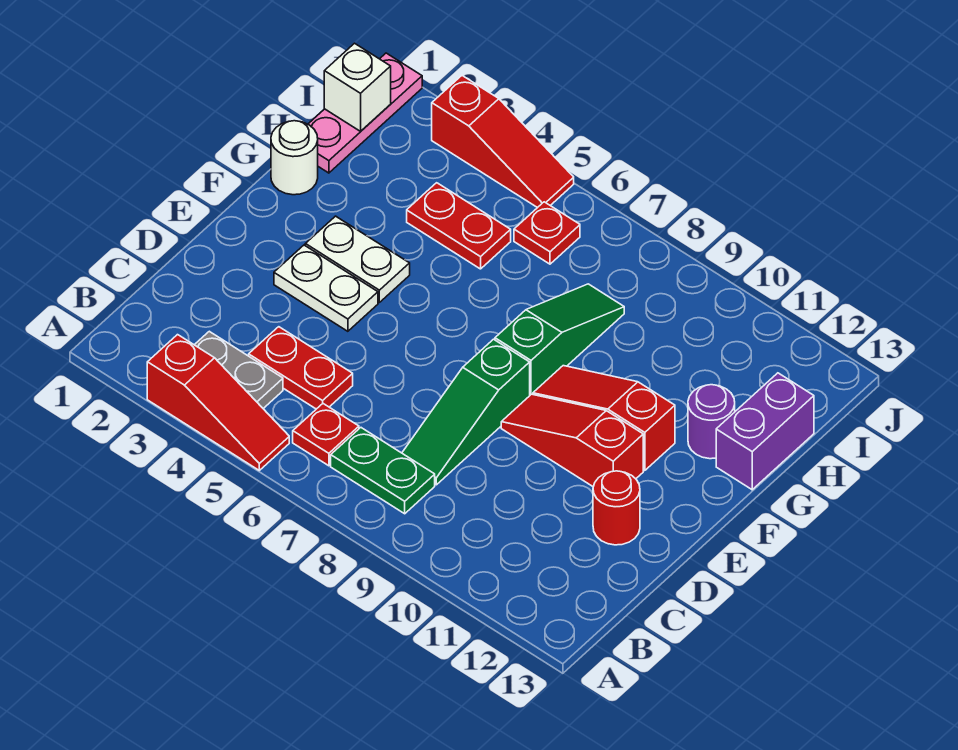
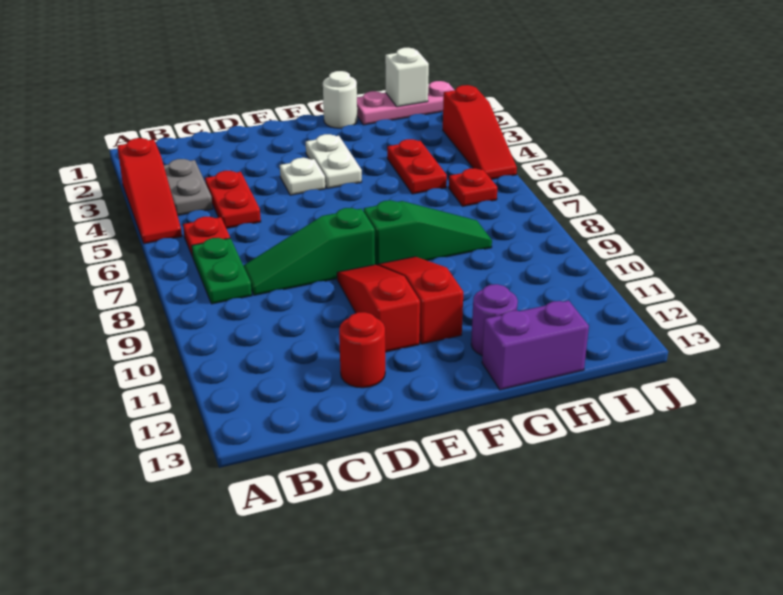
white 1x2 plate [274,245,378,331] -> white 1x1 plate [280,158,325,195]

